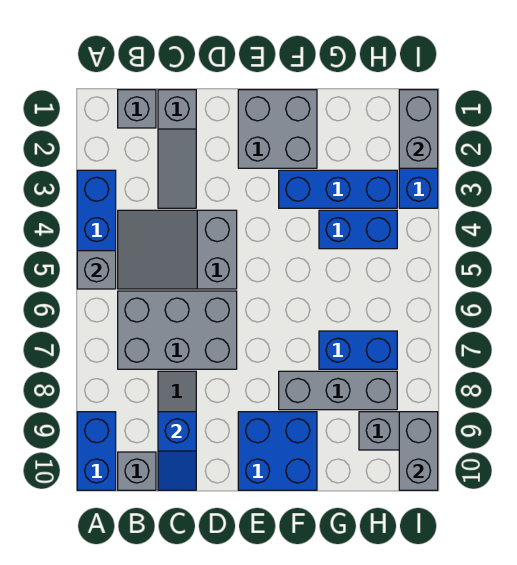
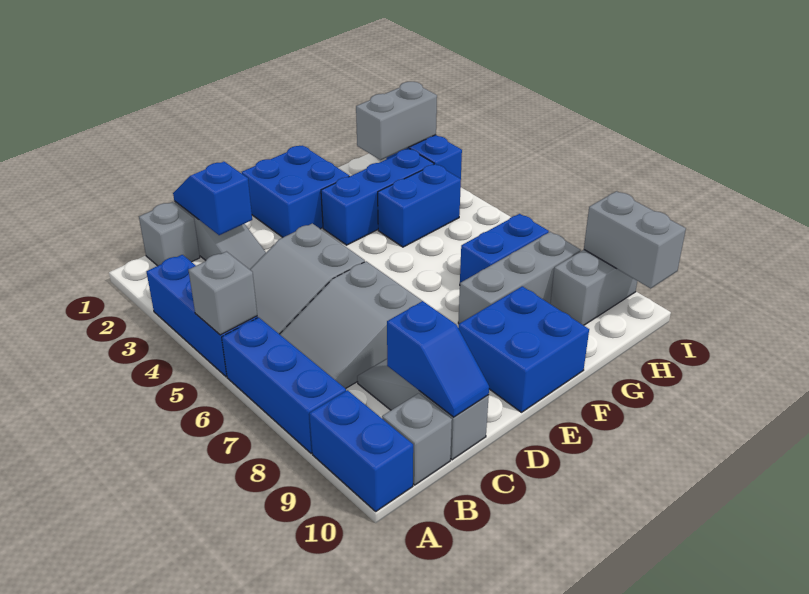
none -> blue 1x3 brick [222,317,346,453]
grey 2x3 brick [118,291,237,369] -> grey 2x3 slope [280,261,422,389]
none -> blue 1x2 slope [173,162,252,235]
grey 2x2 brick [238,90,317,168] -> blue 2x2 brick [242,145,349,237]
grey 1x2 brick [399,90,438,168] -> grey 1x2 brick turned to [356,82,437,160]

